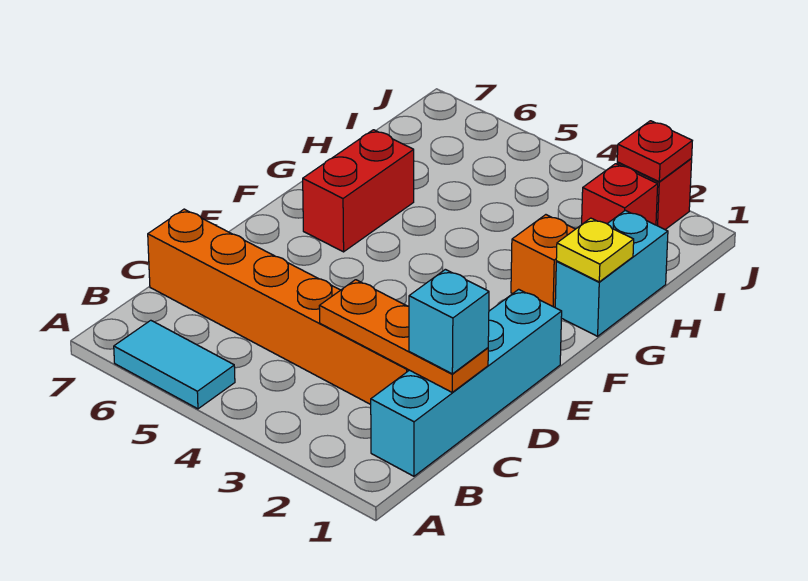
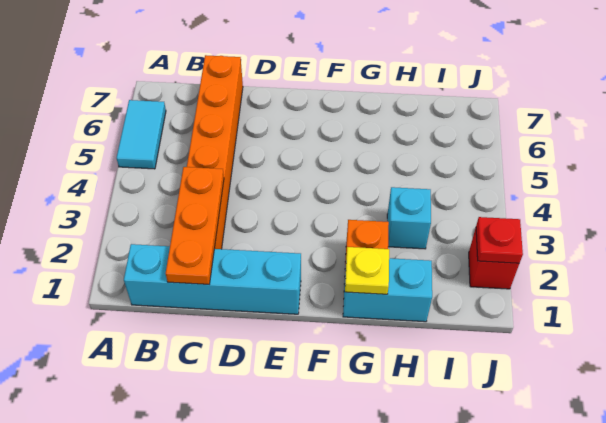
cyan 1x1 brick [409,269,489,374] -> cyan 1x1 brick moved to [387,187,431,249]
red 1x2 brick [303,130,414,252] -> none
red 1x1 brick [582,164,658,225] -> none

